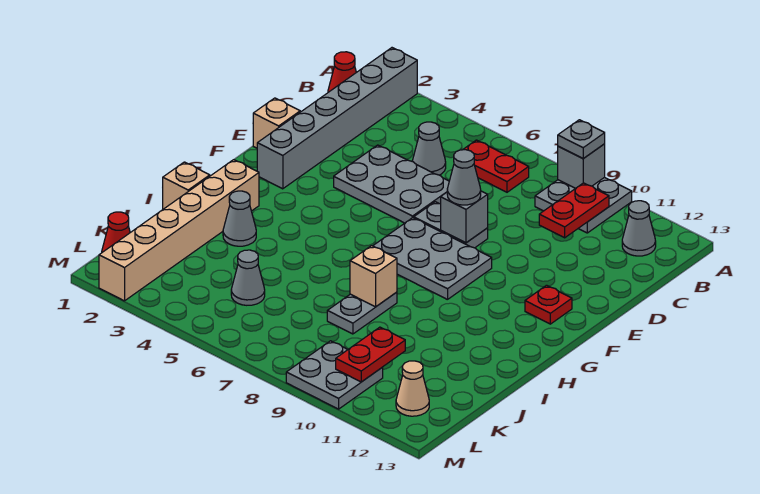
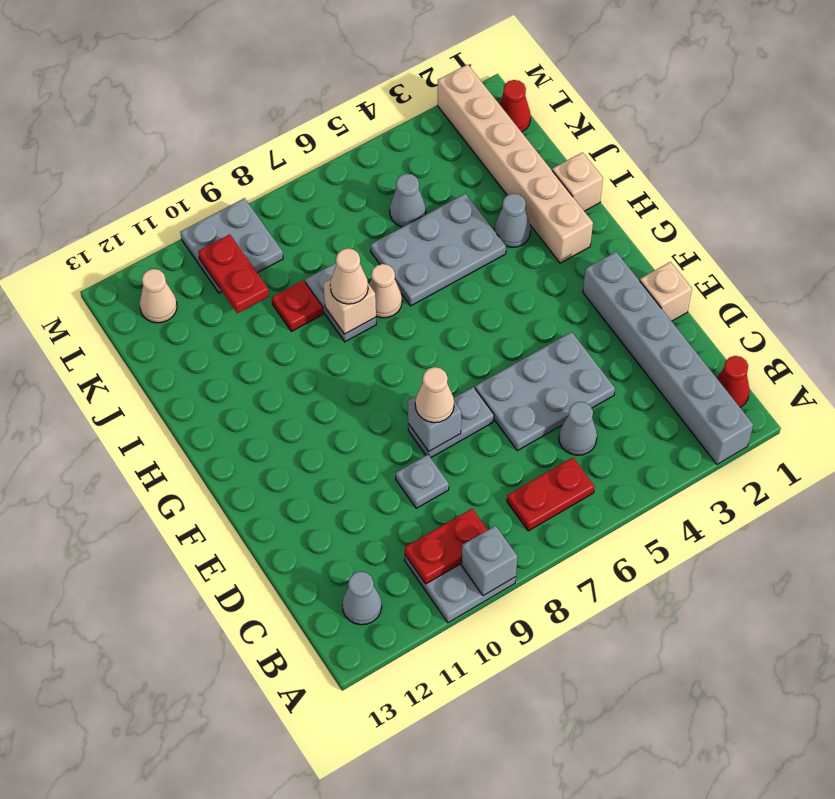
grey 1x1 plate [558,120,605,159] -> grey 1x1 plate moved to [396,455,449,508]
red 1x2 plate [539,183,609,238] -> red 1x2 plate turned to [405,509,487,584]
grey 1x1 cone [447,150,481,205] -> tan 1x1 cone [415,367,454,423]
grey 2x3 plate [373,218,492,300] -> grey 2x3 plate moved to [371,194,506,306]
red 1x1 plate [525,285,572,324] -> red 1x1 plate moved to [272,280,323,331]
none -> tan 1x1 cone [370,264,402,318]
none -> tan 1x1 cone [330,248,368,304]

